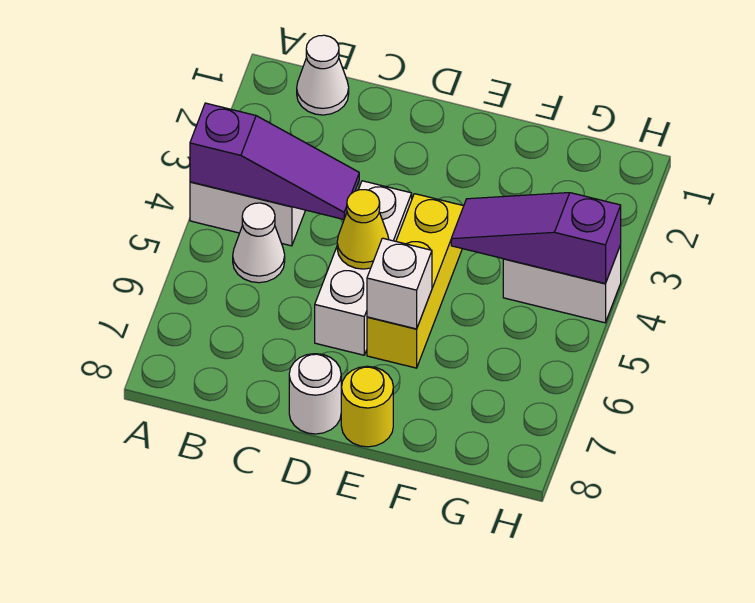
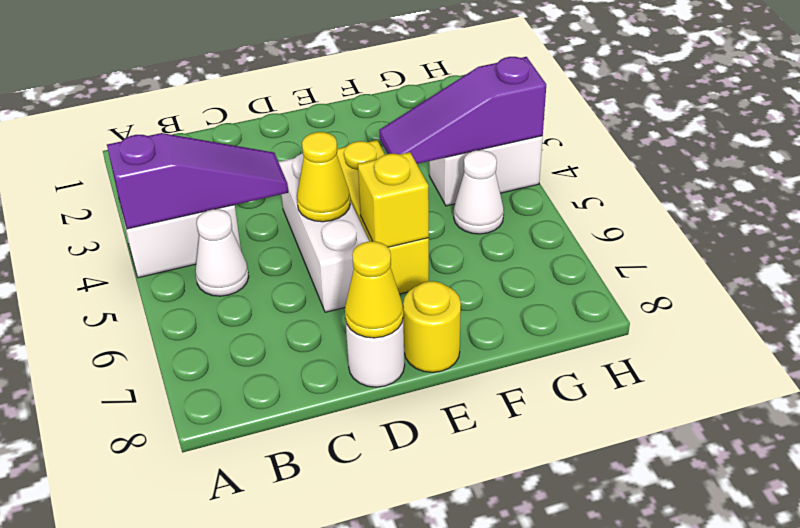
white 1x1 cone [297,35,349,115] -> white 1x1 cone moved to [454,150,504,234]
none -> yellow 1x1 cone [345,241,403,338]
white 1x1 brick [367,238,432,329] -> yellow 1x1 brick [358,152,429,247]

